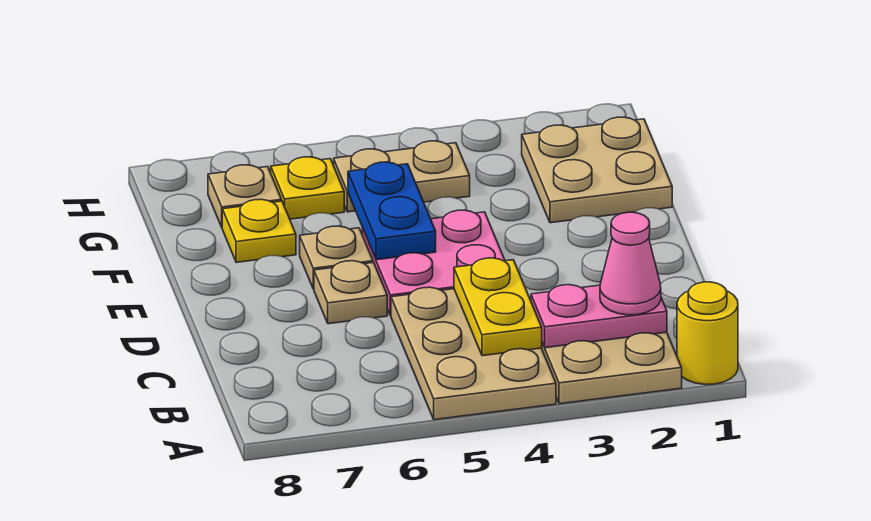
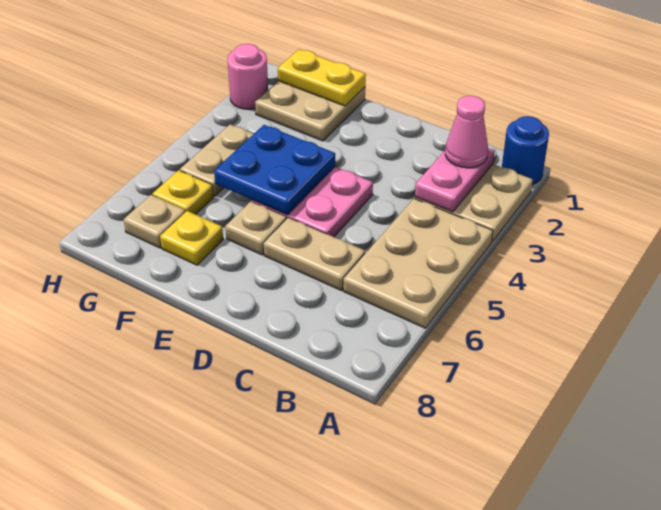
yellow 1x1 round brick [677,282,738,385] -> blue 1x1 round brick [502,116,549,185]
tan 2x3 plate [391,287,556,420] -> tan 2x3 plate turned to [343,199,493,328]
yellow 1x2 plate [454,258,542,356] -> yellow 1x2 plate moved to [278,49,366,106]
tan 1x1 plate [314,261,387,324] -> tan 1x2 plate [264,218,365,290]
blue 1x2 plate [348,162,436,260] -> blue 2x2 plate [214,125,335,215]
none -> pink 1x1 round brick [227,44,268,109]

